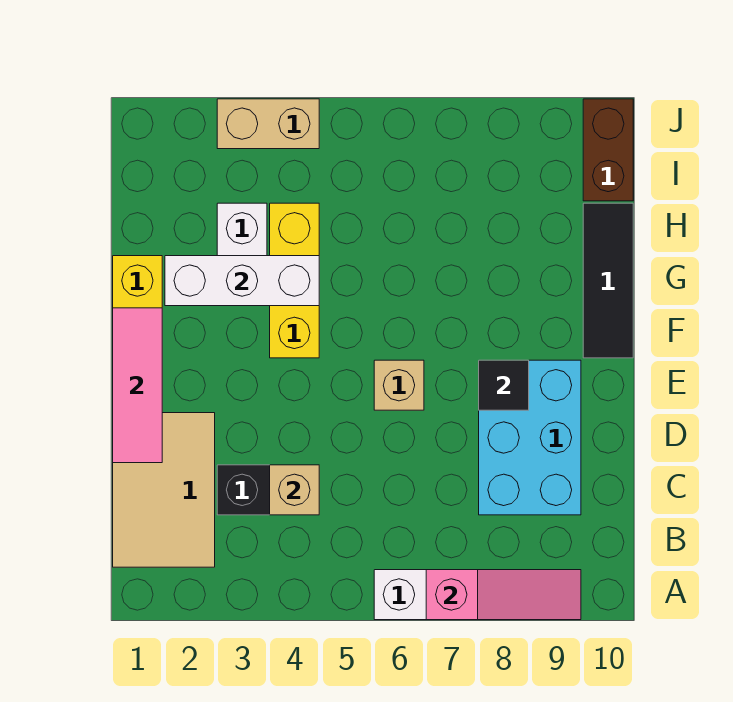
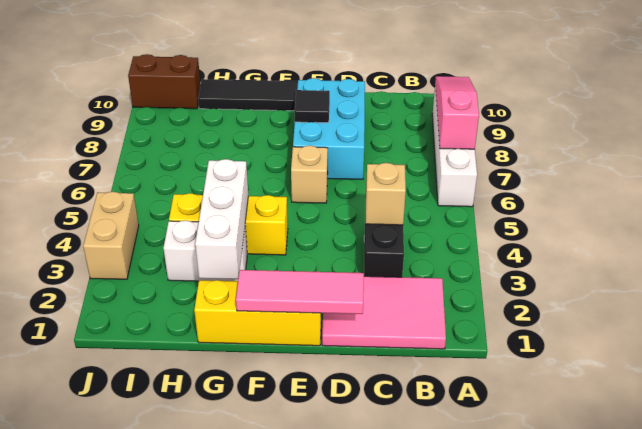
tan 2x3 tile [113,413,215,567] -> pink 2x3 tile [322,276,446,349]
cyan 2x3 brick [479,360,581,515] -> cyan 2x3 brick turned to [293,78,365,179]

